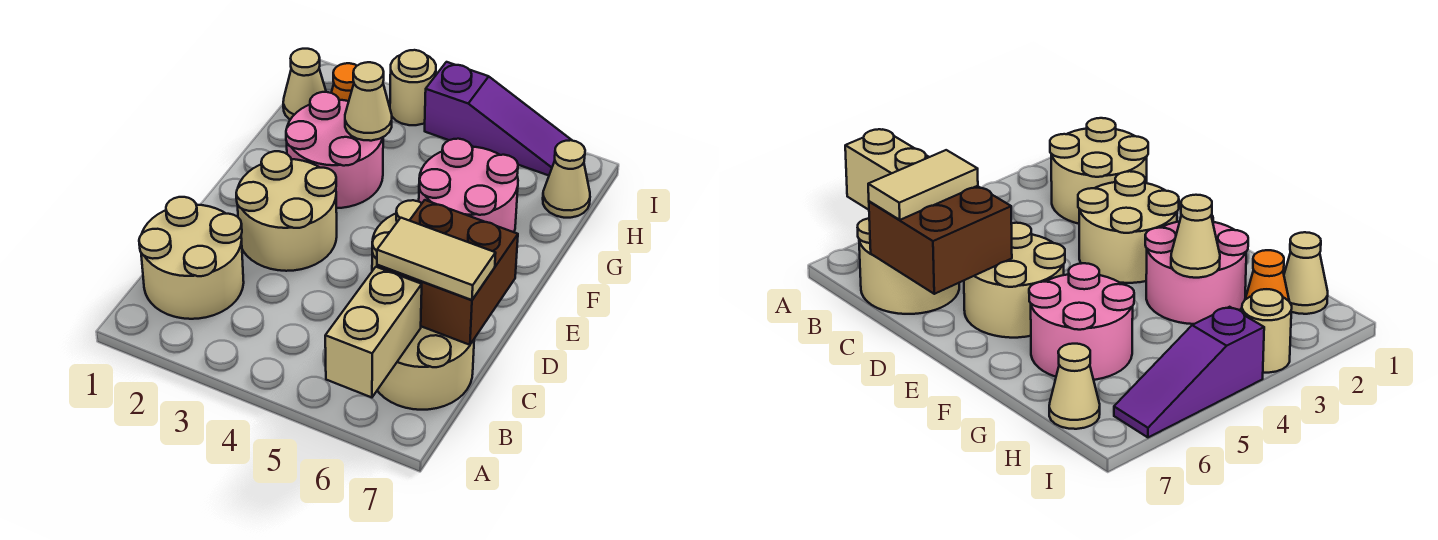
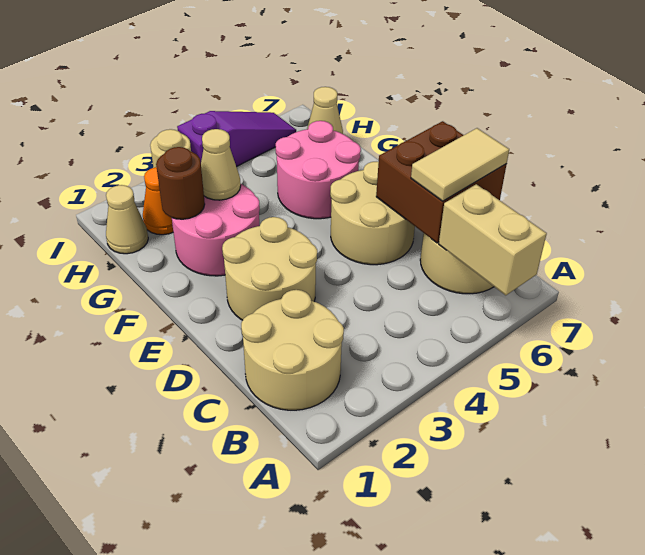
none -> brown 1x1 round brick [156,147,205,219]

